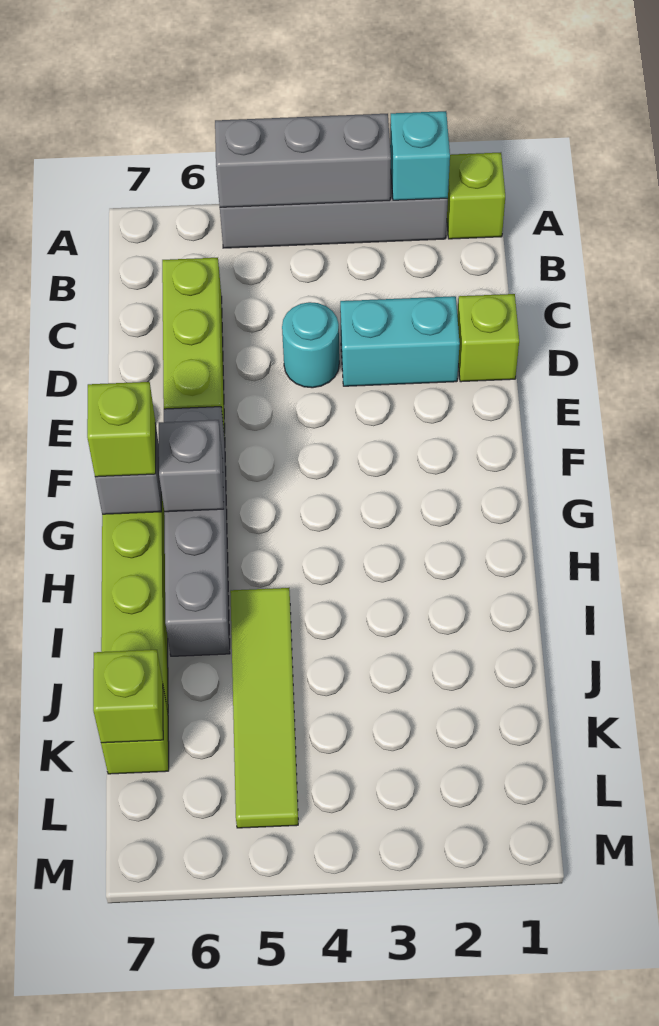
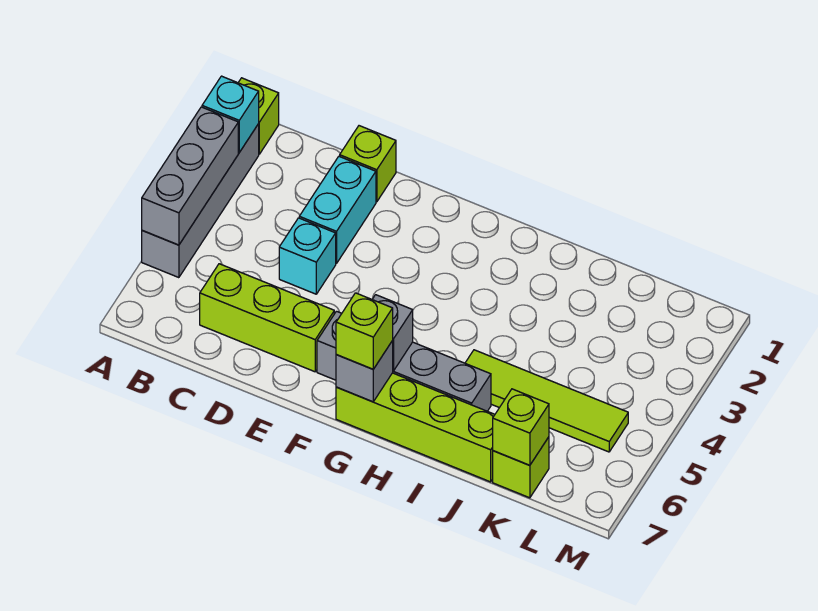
cyan 1x1 round brick [282,302,339,388] -> cyan 1x1 brick [279,218,336,294]

